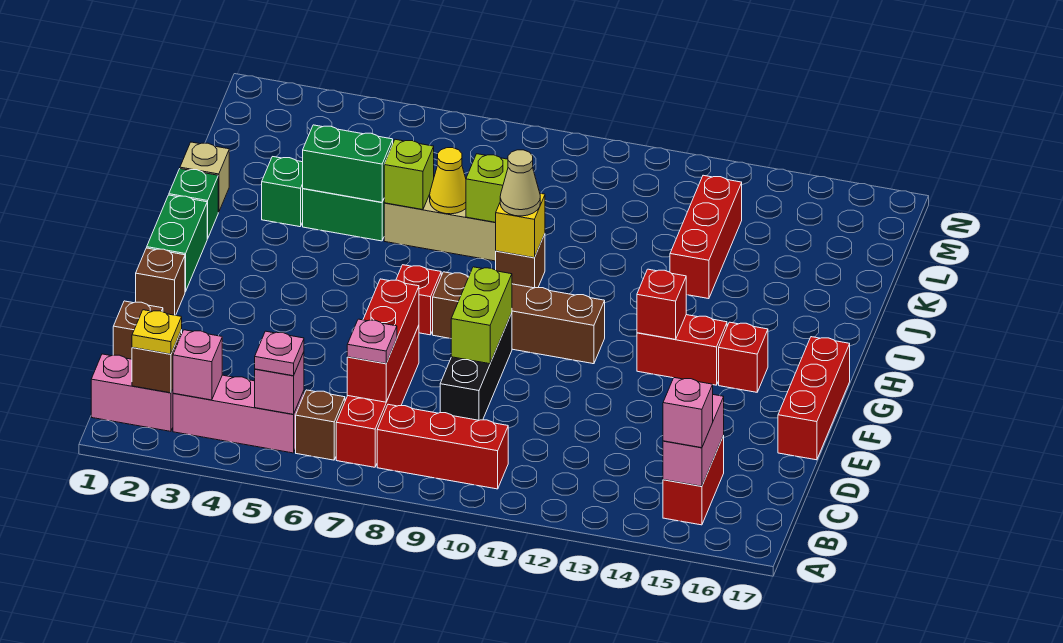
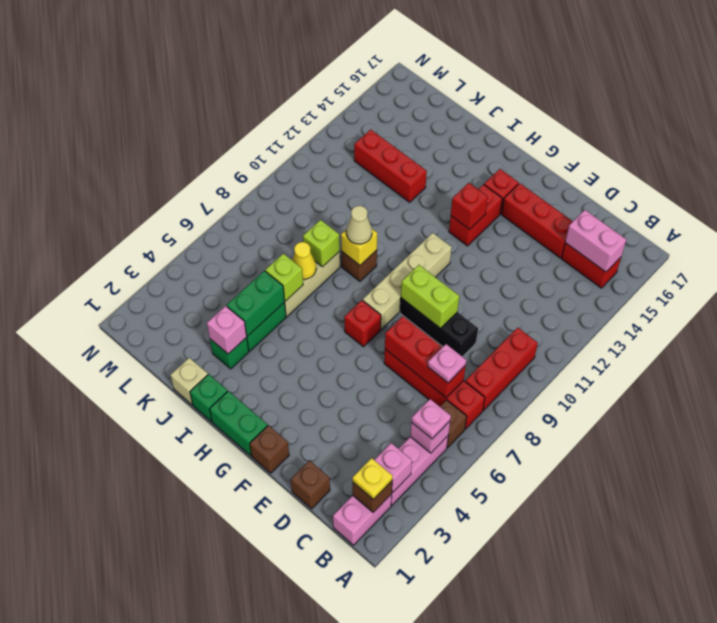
pink 1x1 brick [663,378,713,448] -> pink 1x1 brick moved to [207,306,247,354]
red 1x3 brick [778,337,850,460] -> red 1x3 brick moved to [502,183,573,258]
brown 1x4 brick [433,272,605,364] -> tan 1x4 brick [363,233,452,329]

